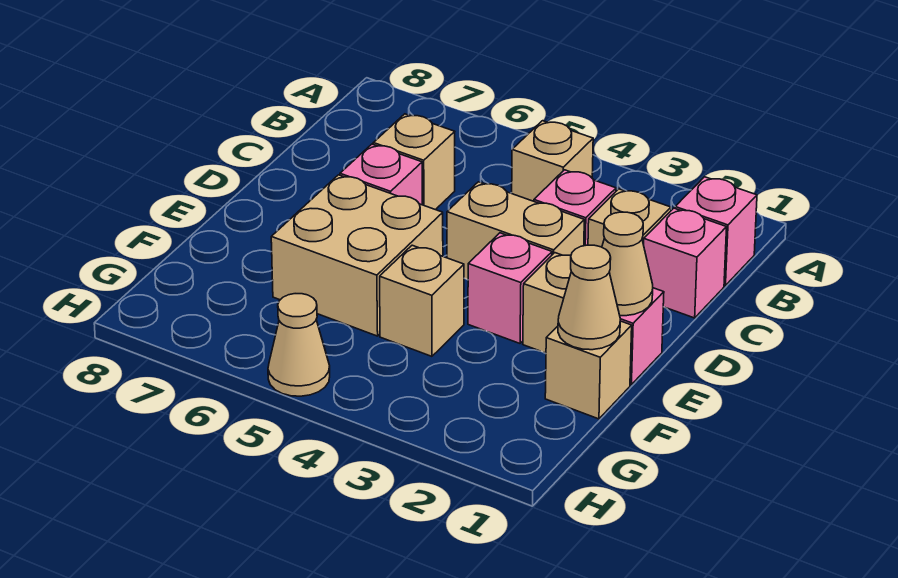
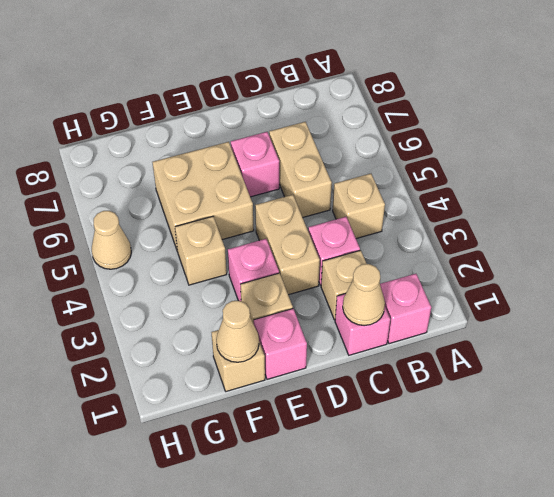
tan 1x1 brick [373,114,455,210] -> tan 1x2 brick [269,122,332,218]
tan 1x1 cone [602,212,653,316] -> tan 1x1 cone moved to [343,264,385,326]

